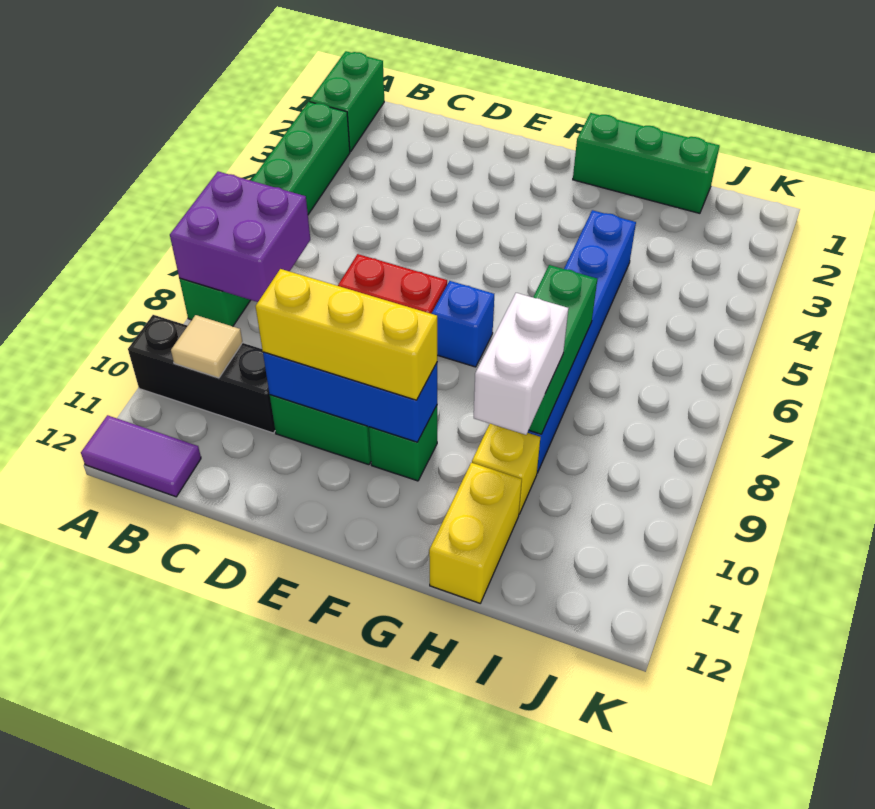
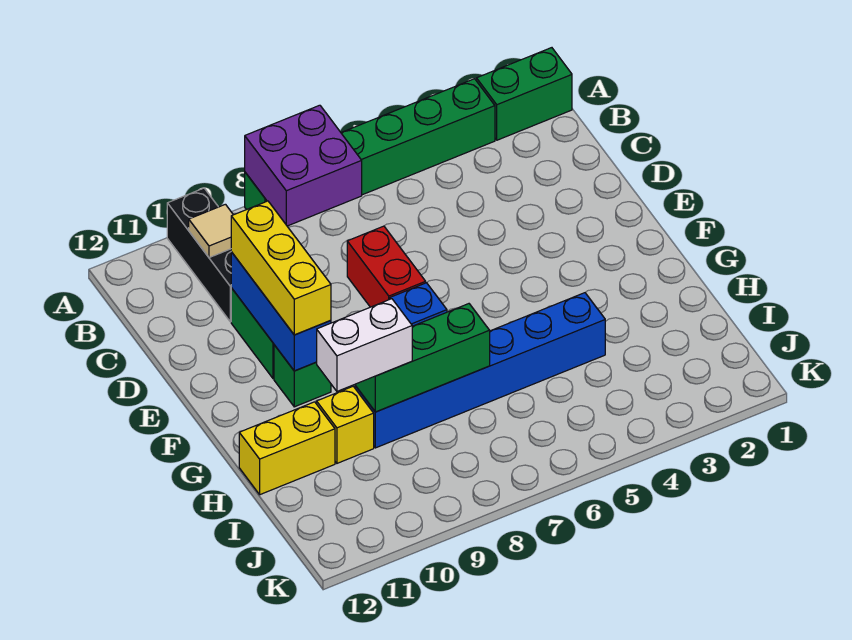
purple 1x2 tile [81,415,201,497] -> none
green 1x3 brick [573,113,719,213] -> none

